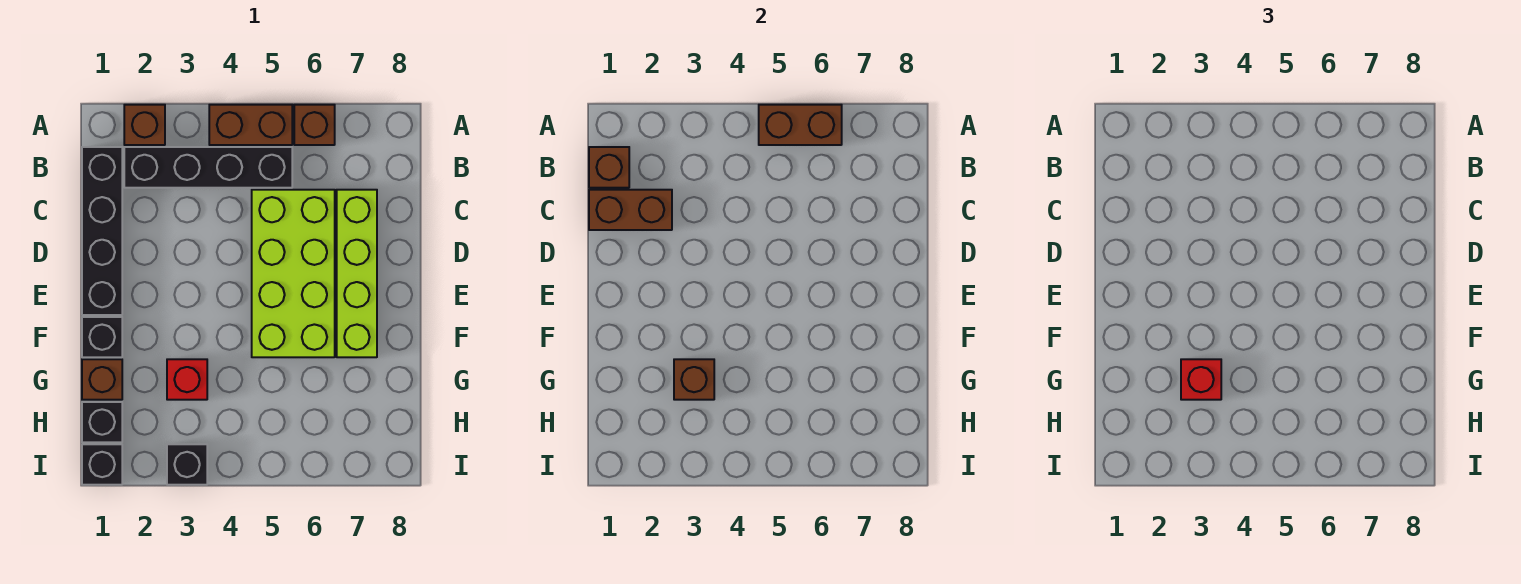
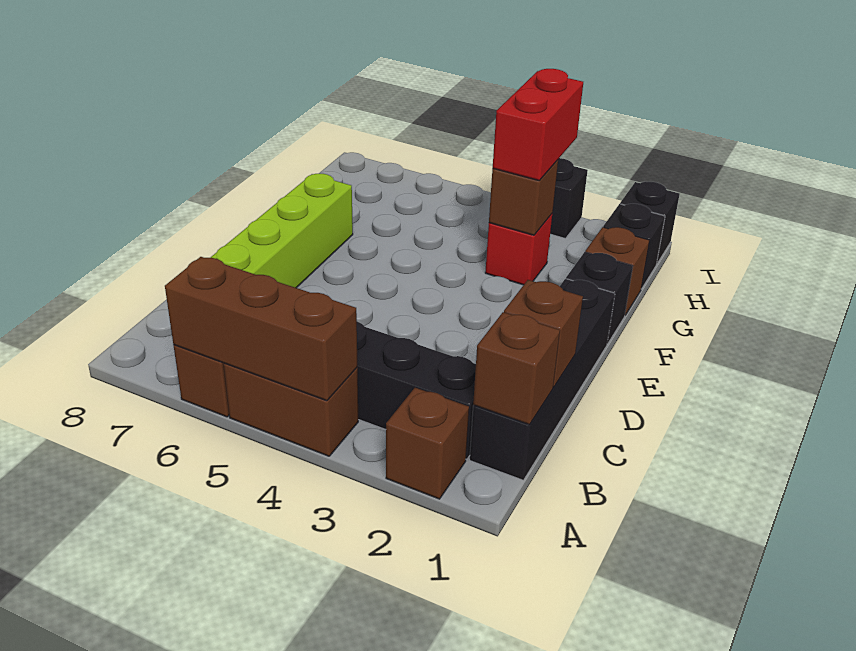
brown 1x2 brick [759,105,842,145] -> brown 1x3 brick [165,257,357,401]
brown 1x2 brick [589,190,672,230] -> brown 1x1 brick [504,280,583,387]
lime 2x4 brick [252,190,335,357] -> none
red 1x1 brick [1181,359,1221,400] -> red 1x2 brick [493,69,583,181]

